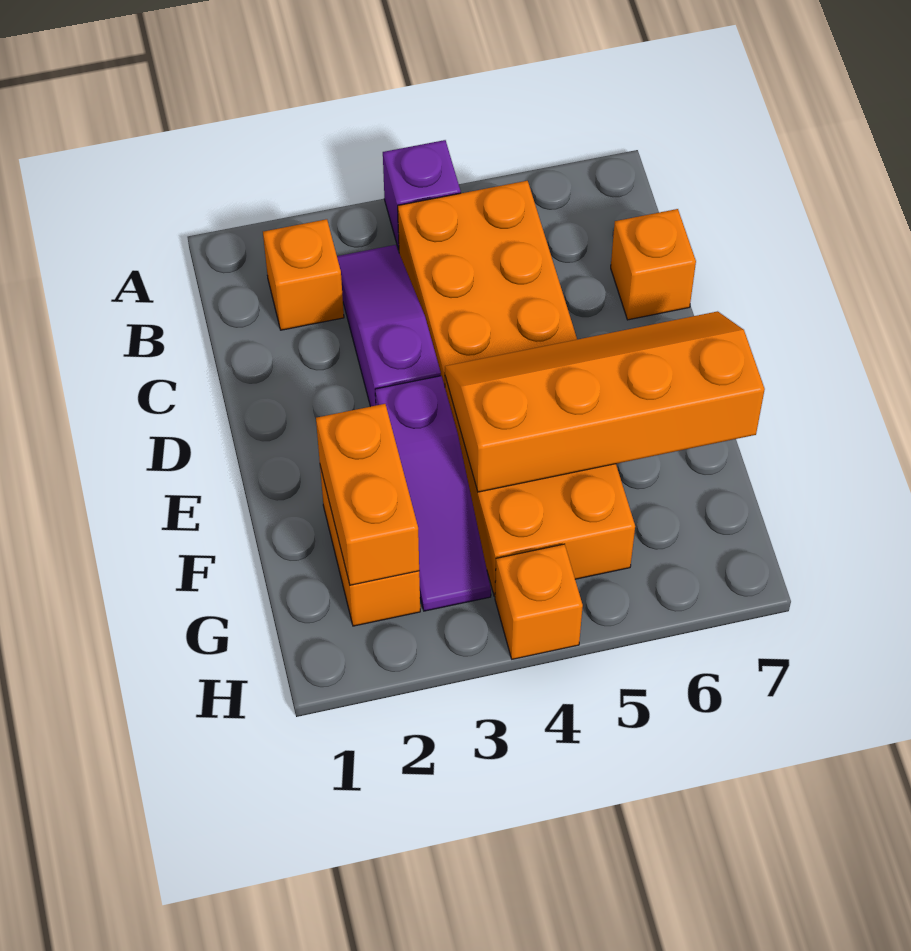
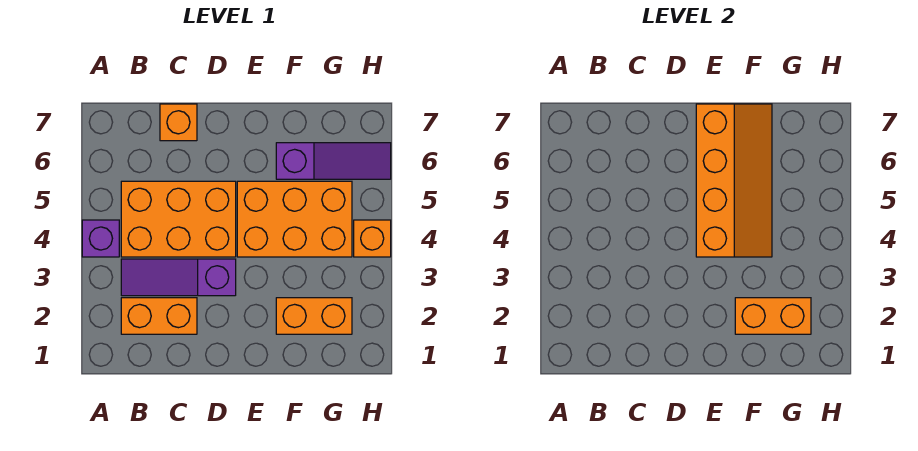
orange 1x1 brick [263,219,344,330] -> orange 1x2 brick [121,298,197,334]
purple 1x3 slope [375,376,491,611] -> purple 1x3 slope moved to [276,143,391,179]
orange 2x4 slope [445,311,765,492] -> orange 2x4 slope turned to [696,104,772,257]

